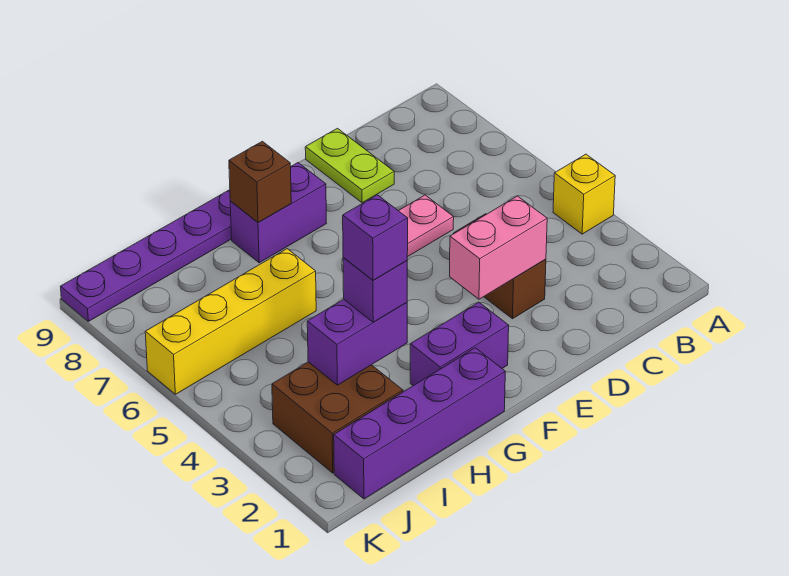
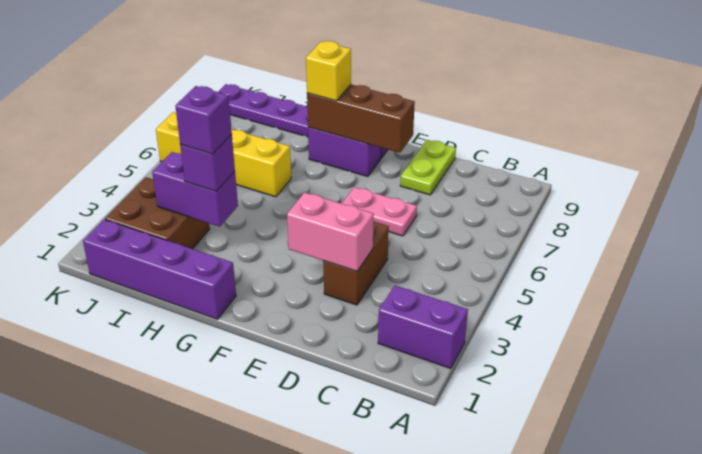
yellow 1x1 brick [553,154,615,234] -> yellow 1x1 brick moved to [306,41,351,101]
purple 1x2 brick [410,302,509,386] -> purple 1x2 brick moved to [378,286,468,368]
brown 1x1 brick [229,141,291,223] -> brown 1x3 brick [307,85,415,153]

